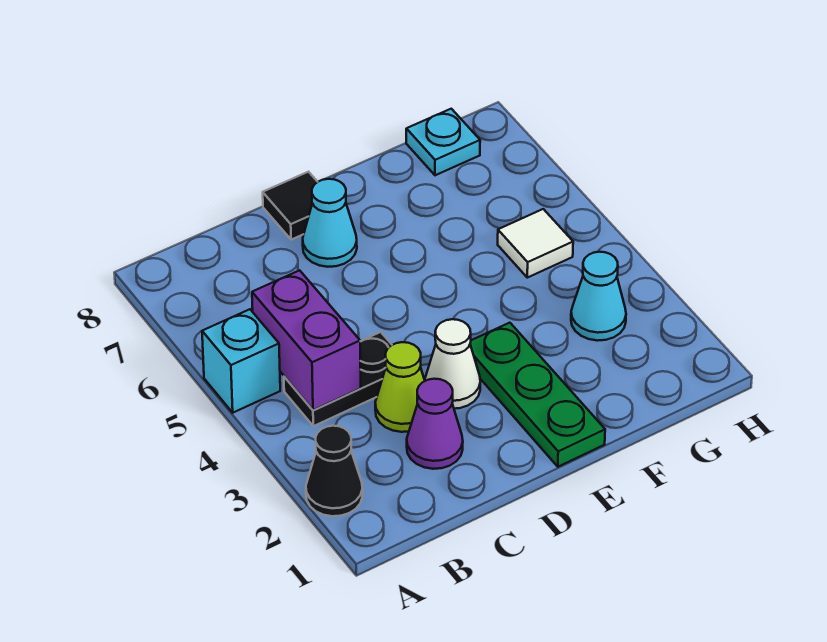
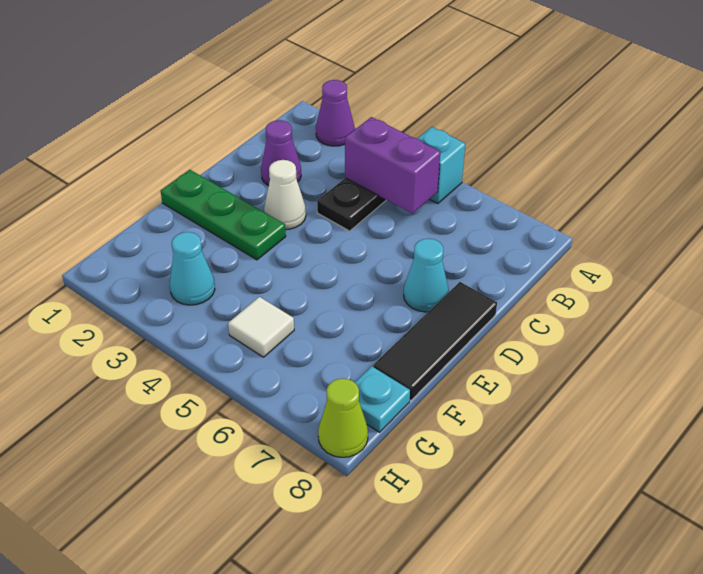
black 1x1 cone [306,426,363,516] -> purple 1x1 cone [316,80,355,146]
lime 1x1 cone [375,342,425,432] -> lime 1x1 cone moved to [318,378,368,457]
black 1x1 tile [263,172,317,240] -> black 1x3 tile [373,282,497,401]

